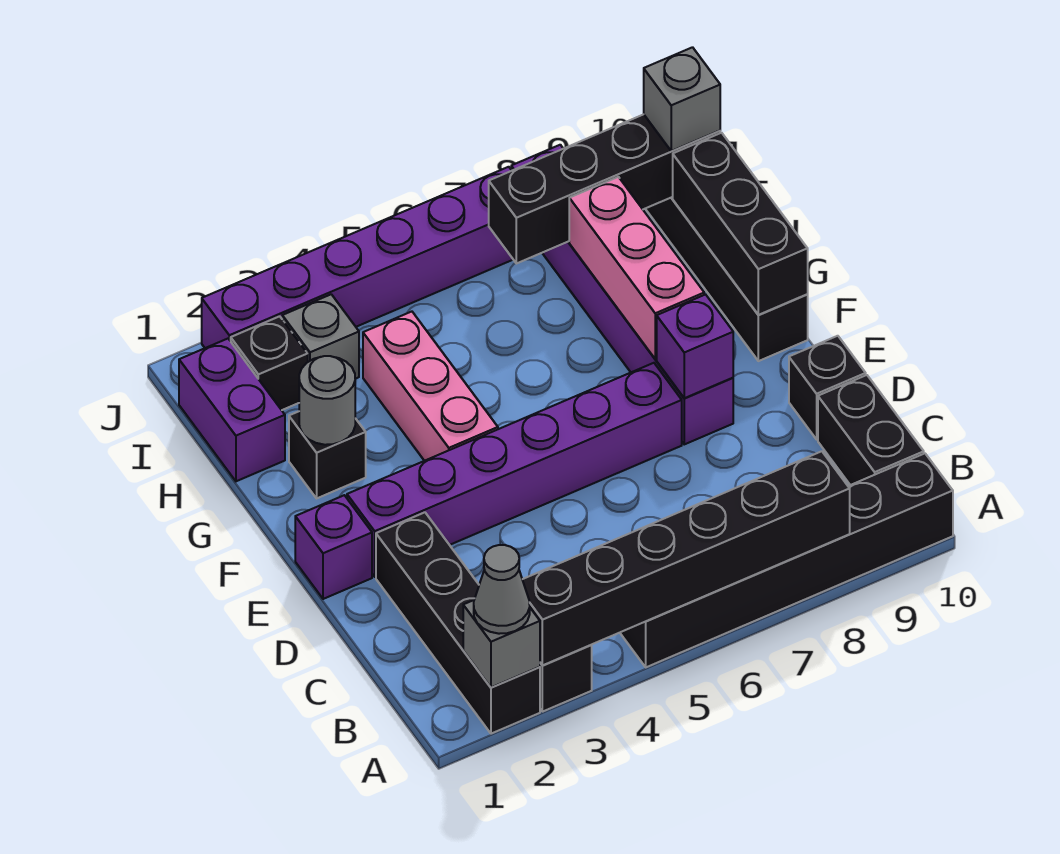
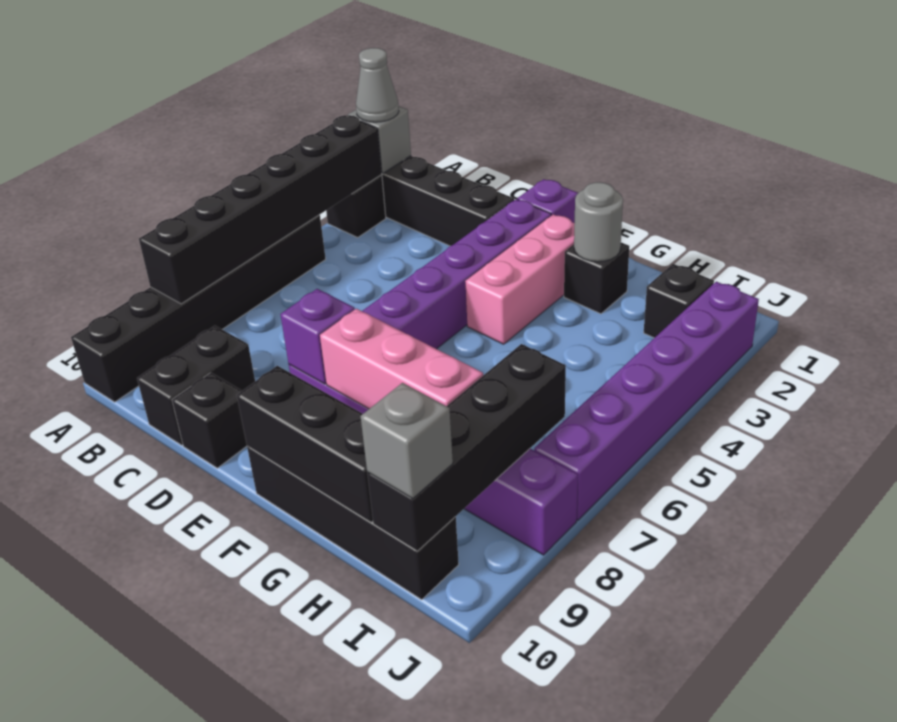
black 1x2 brick [818,375,924,485] -> black 1x2 brick turned to [137,326,255,445]
pink 1x3 brick [363,312,498,461] -> pink 1x3 brick turned to [465,215,575,344]
purple 1x2 brick [179,339,285,481] -> none
grey 1x1 brick [282,294,359,379] -> none

